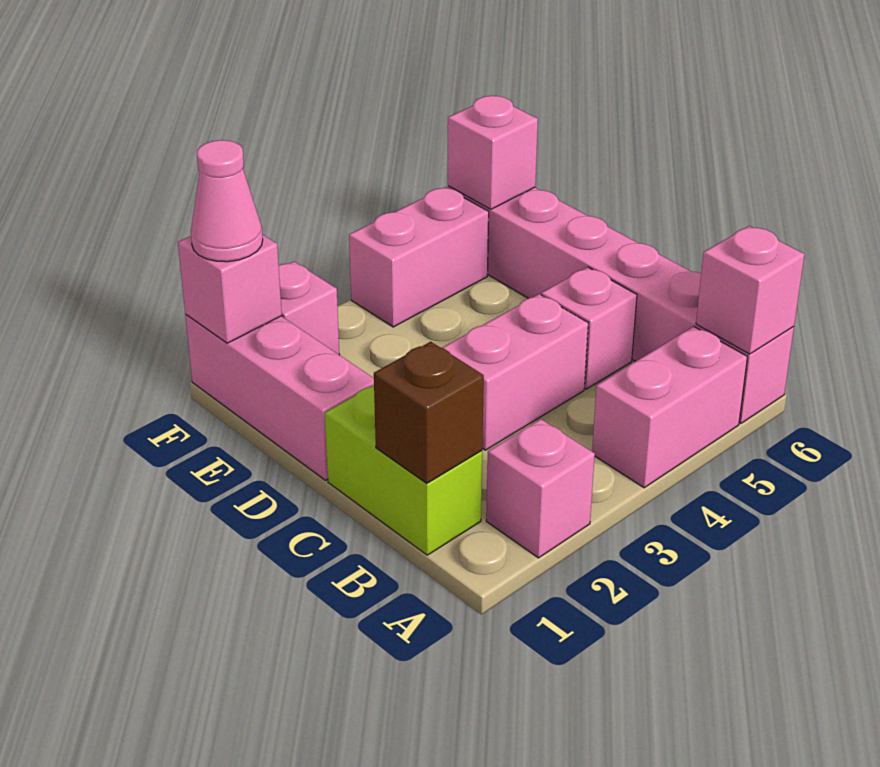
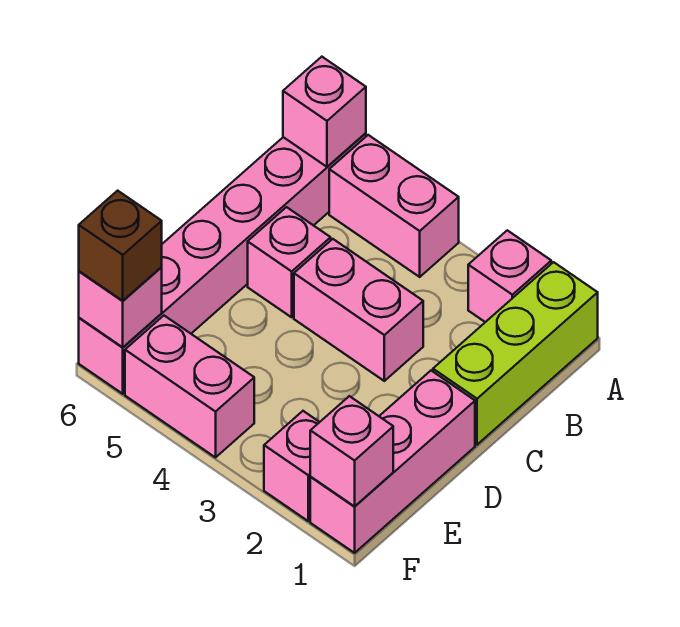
lime 1x2 brick [325,386,482,555] -> lime 1x3 brick [433,262,598,445]
brown 1x1 brick [374,342,484,483] -> brown 1x1 brick moved to [79,191,162,301]
pink 1x1 cone [191,140,263,262] -> none

